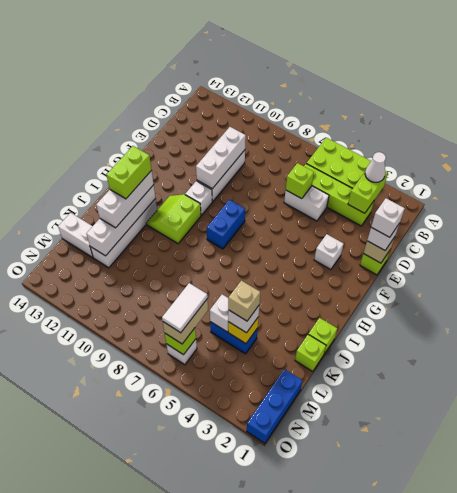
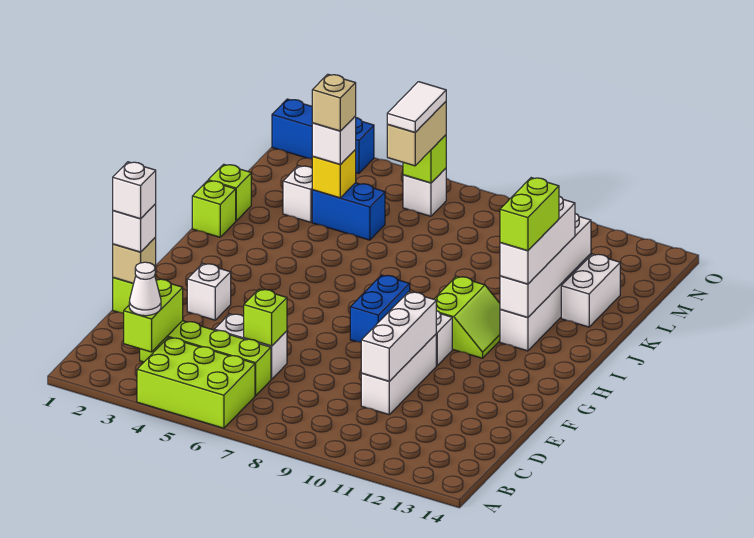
white 1x1 brick [210,294,228,332] -> white 1x1 brick moved to [283,166,312,222]
white 1x2 brick [58,213,93,258] -> white 1x2 brick turned to [561,254,620,327]
blue 1x3 brick [247,369,303,443] -> blue 1x3 brick turned to [272,99,374,174]

